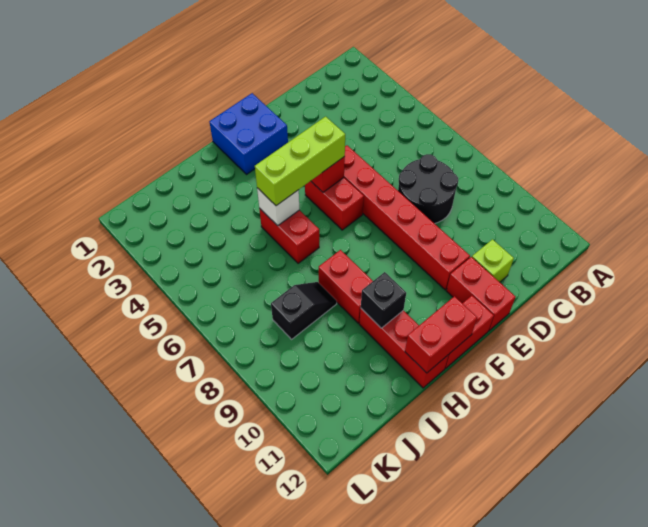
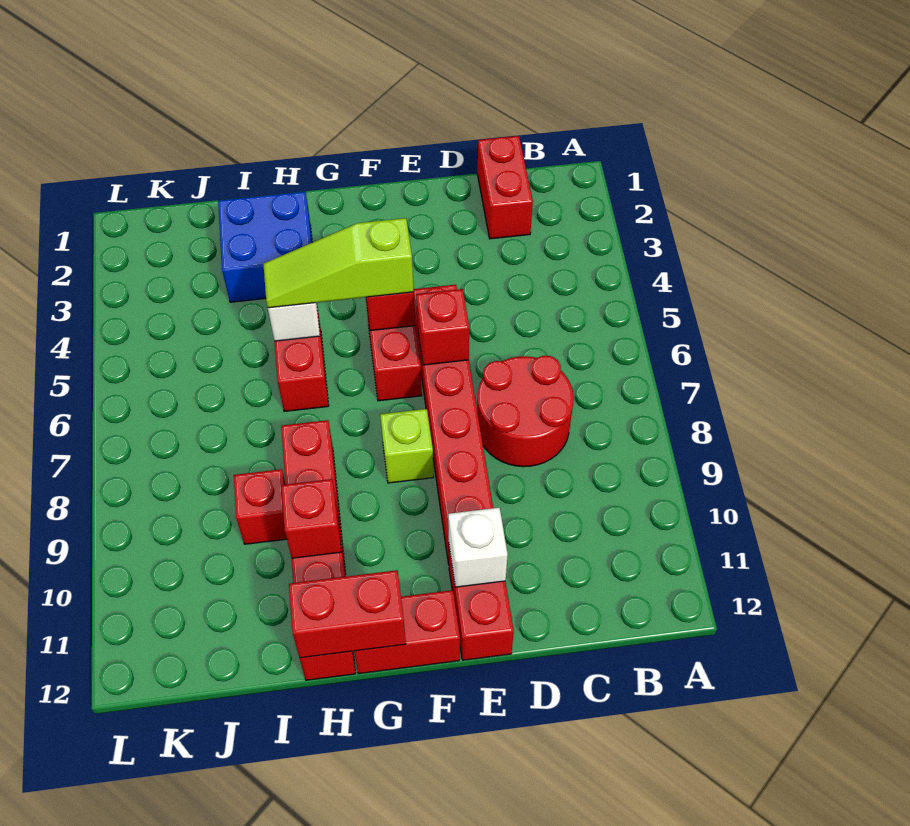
none -> red 1x2 brick [478,136,533,239]
black 2x2 round brick [398,154,458,224] -> red 2x2 round brick [477,355,574,467]
lime 1x1 brick [472,239,514,282] -> lime 1x1 brick moved to [380,409,434,483]
none -> red 1x1 brick [416,289,469,365]
none -> white 1x1 brick [448,508,508,587]
blue 2x2 brick [210,93,288,174] -> blue 2x2 brick moved to [218,191,312,302]
lime 1x3 brick [255,117,345,206] -> lime 1x3 slope [263,218,414,308]
black 1x1 brick [361,272,406,328] -> red 1x1 brick [281,479,341,558]
black 1x2 slope [271,282,337,339] -> none
none -> red 1x1 brick [234,469,287,544]

